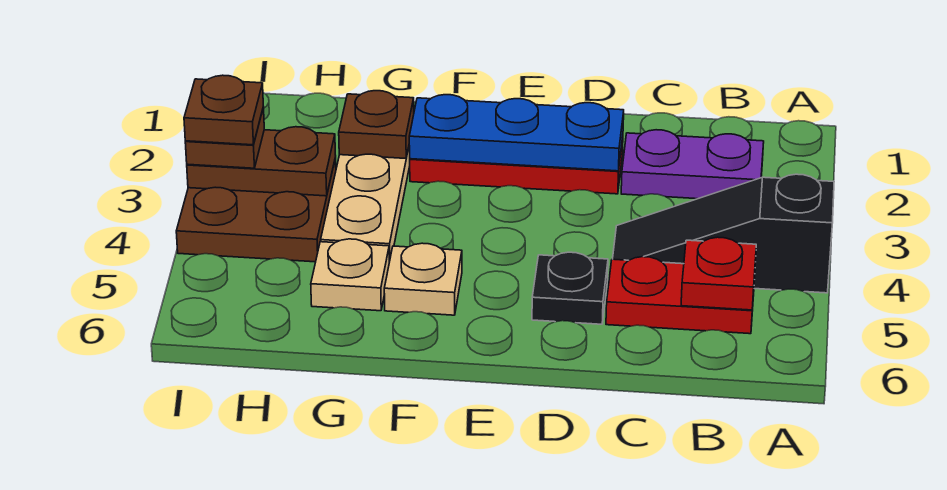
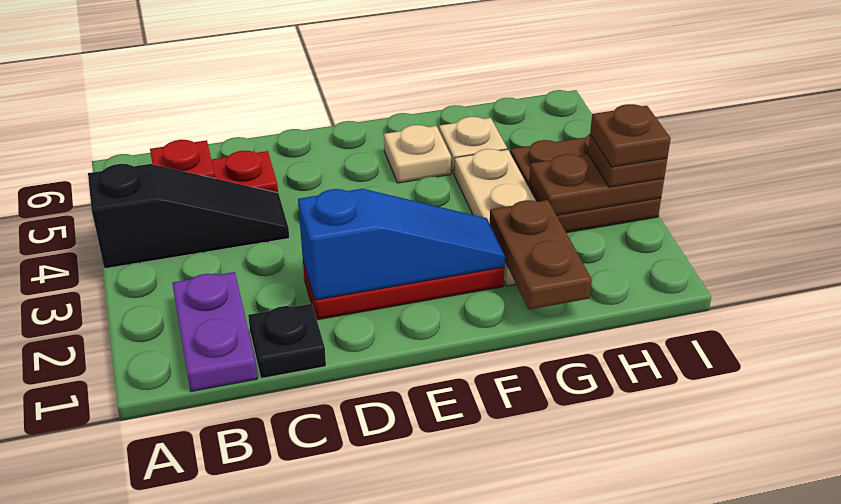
purple 1x2 plate [621,130,764,199] -> purple 1x2 plate turned to [172,272,257,391]
blue 1x3 plate [409,95,624,171] -> blue 1x3 slope [298,189,505,300]
black 1x1 plate [532,252,608,324] -> black 1x1 plate moved to [248,304,326,379]
brown 1x1 plate [339,91,414,158] -> brown 1x2 plate [490,200,592,310]

